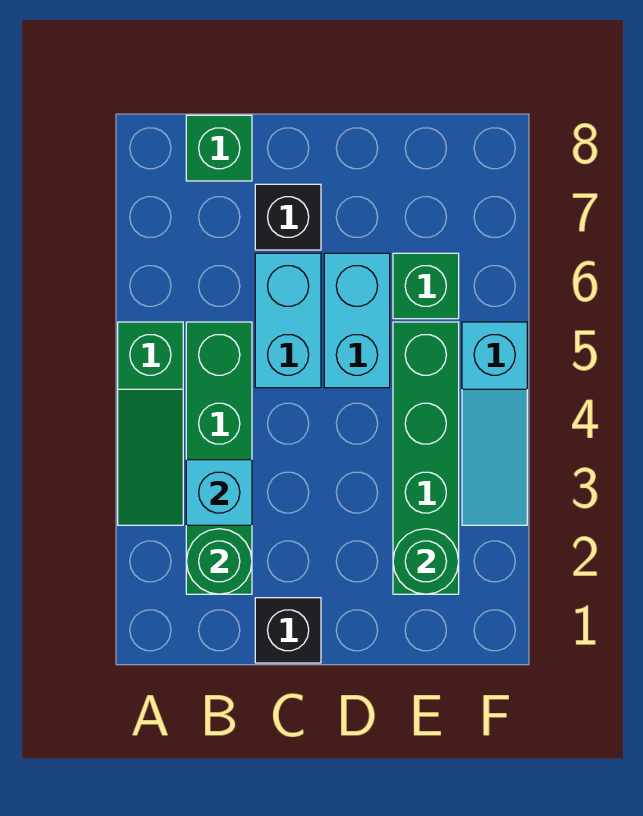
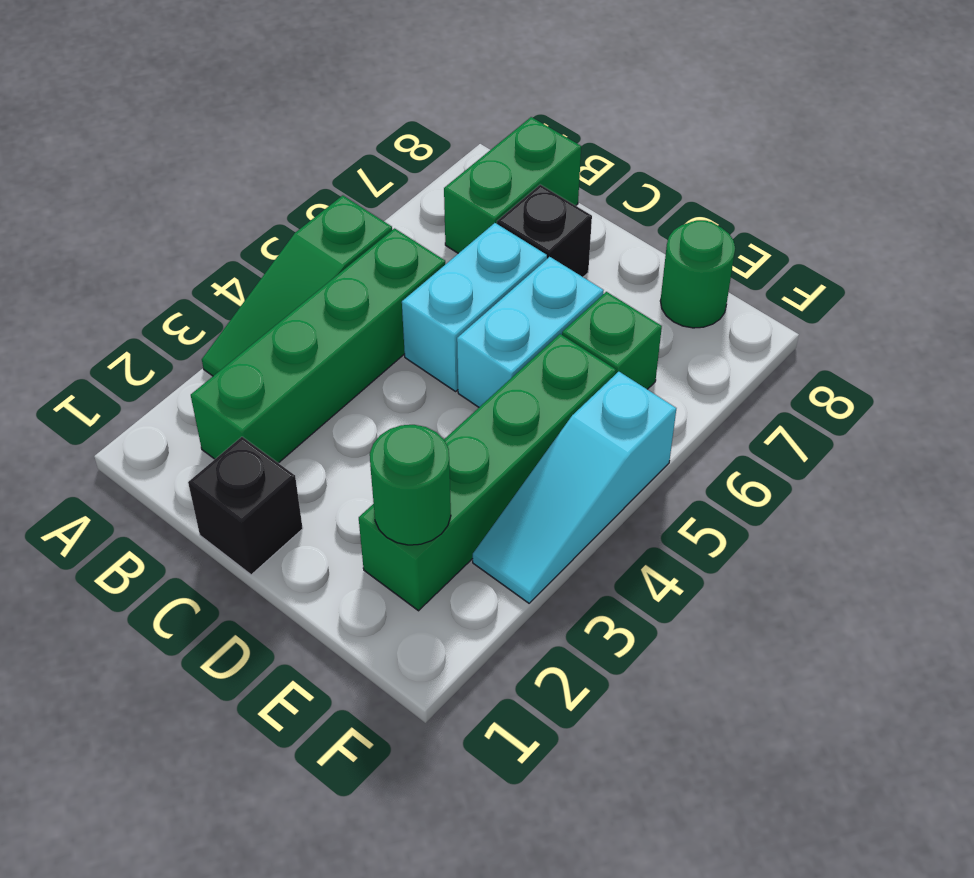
green 1x1 round brick [186,529,252,594] -> green 1x1 round brick moved to [660,220,735,328]
cyan 1x1 brick [186,460,252,525] -> none
green 1x1 brick [186,115,252,181] -> green 1x2 brick [444,117,581,253]

